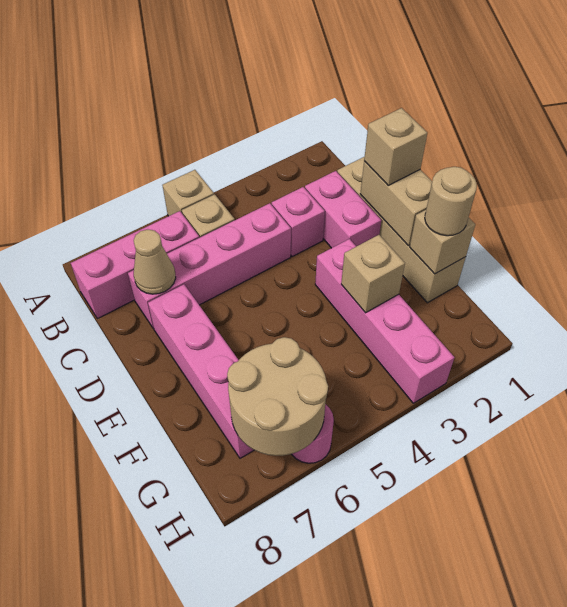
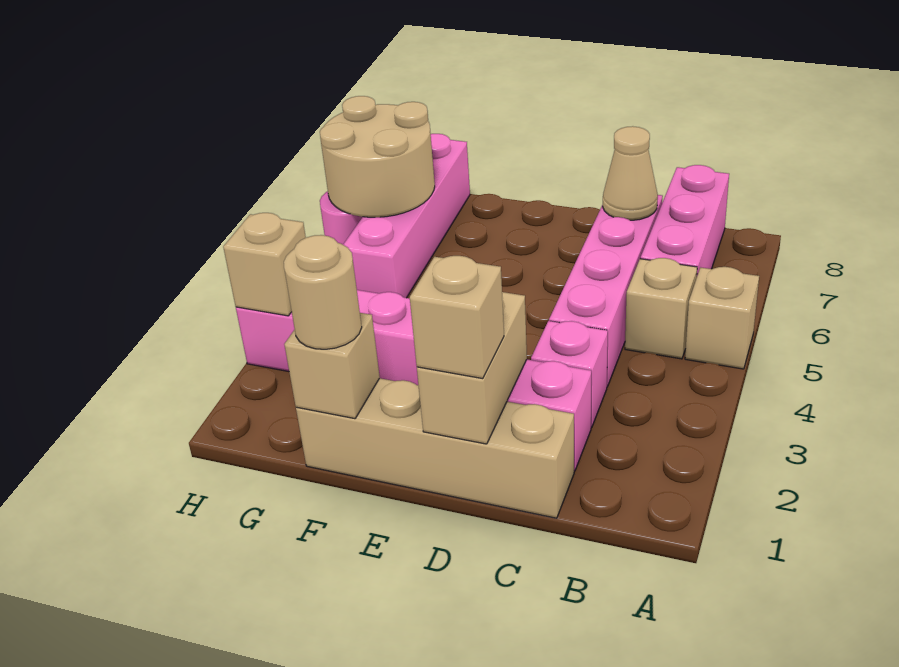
tan 1x2 brick [360,161,432,246] -> tan 1x2 brick turned to [417,292,527,444]
pink 1x4 brick [148,284,254,458] -> pink 1x4 brick turned to [343,134,470,298]
tan 1x1 brick [341,235,405,313] -> tan 1x1 brick moved to [223,213,306,316]

